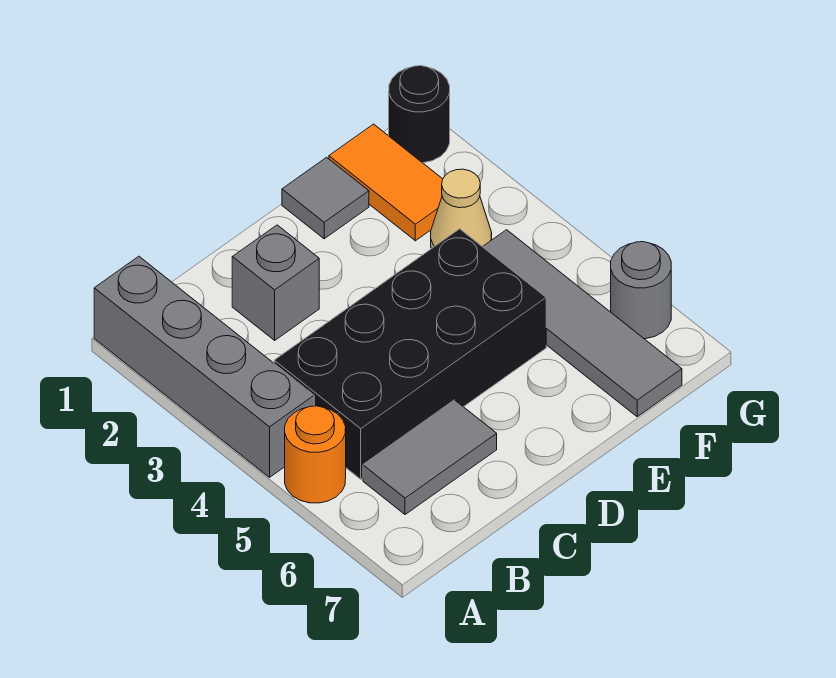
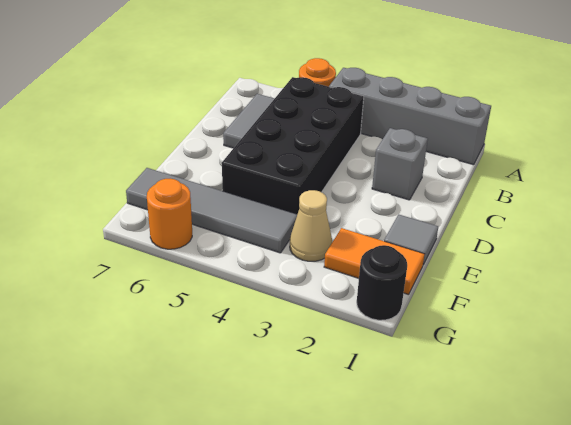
grey 1x1 round brick [611,242,671,339] -> orange 1x1 round brick [147,179,192,249]

